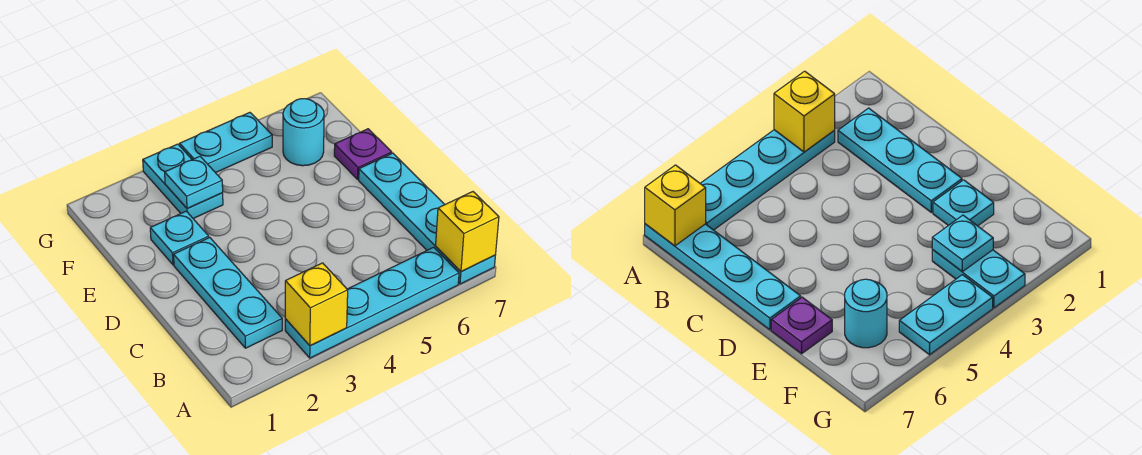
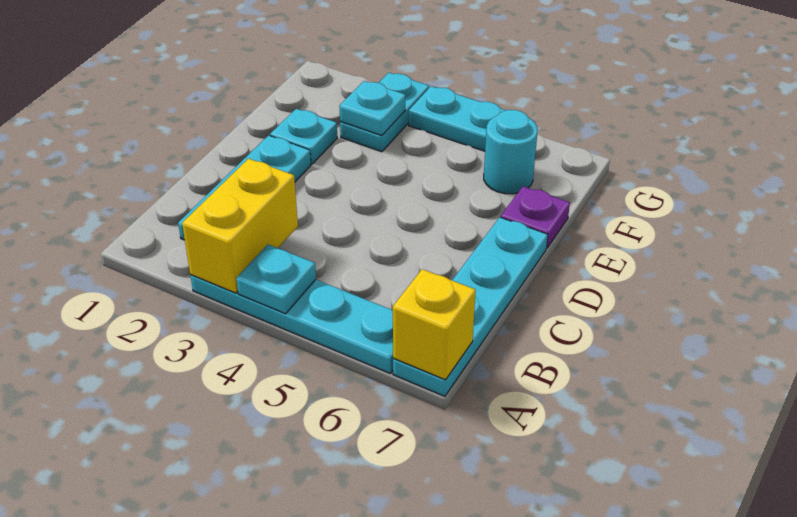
yellow 1x1 brick [285,263,348,346] -> yellow 1x2 brick [182,159,298,293]
none -> cyan 1x1 plate [236,245,316,314]

